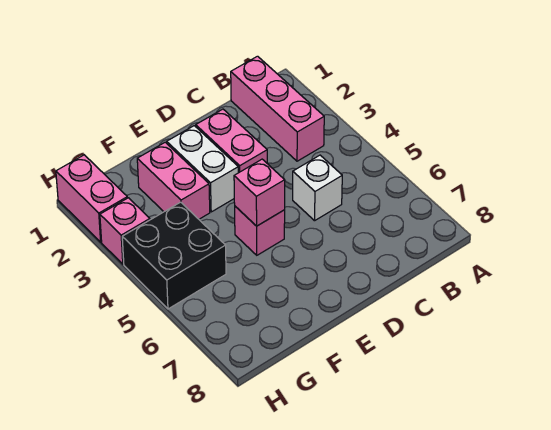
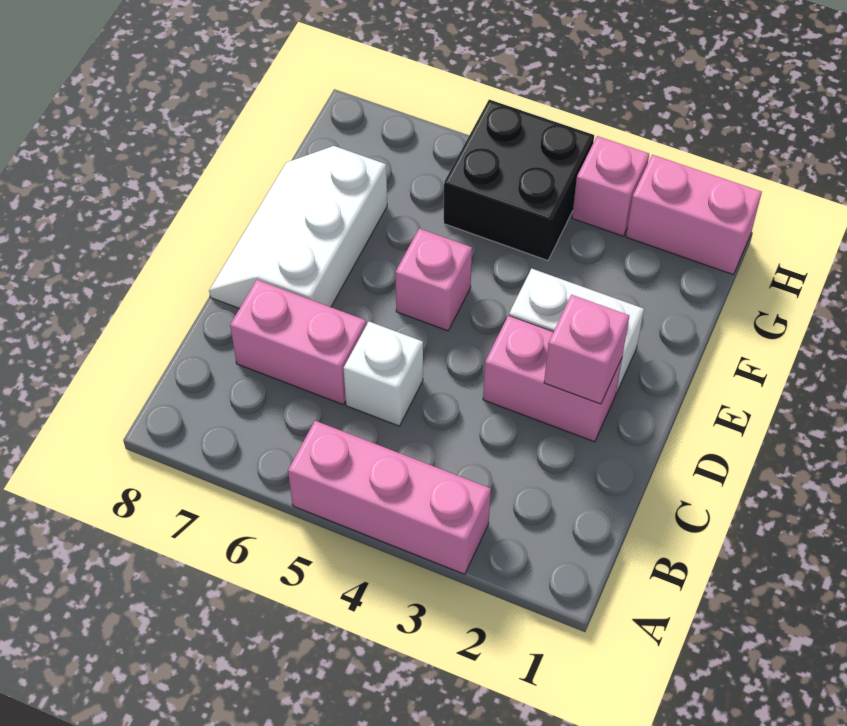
pink 1x3 brick [231,56,324,161] -> pink 1x3 brick moved to [288,421,491,574]
none -> white 2x3 slope [209,146,387,309]
pink 1x1 brick [234,159,285,226] -> pink 1x1 brick moved to [544,295,629,404]
pink 1x2 brick [137,142,210,219] -> pink 1x2 brick moved to [230,280,366,404]

